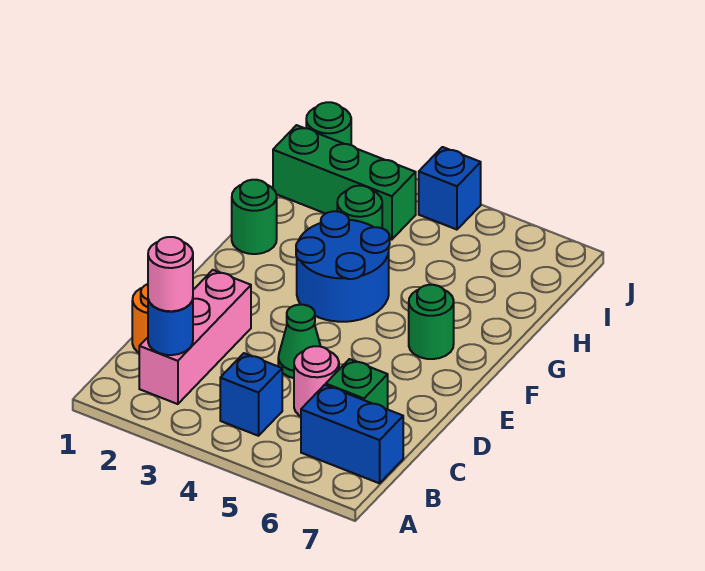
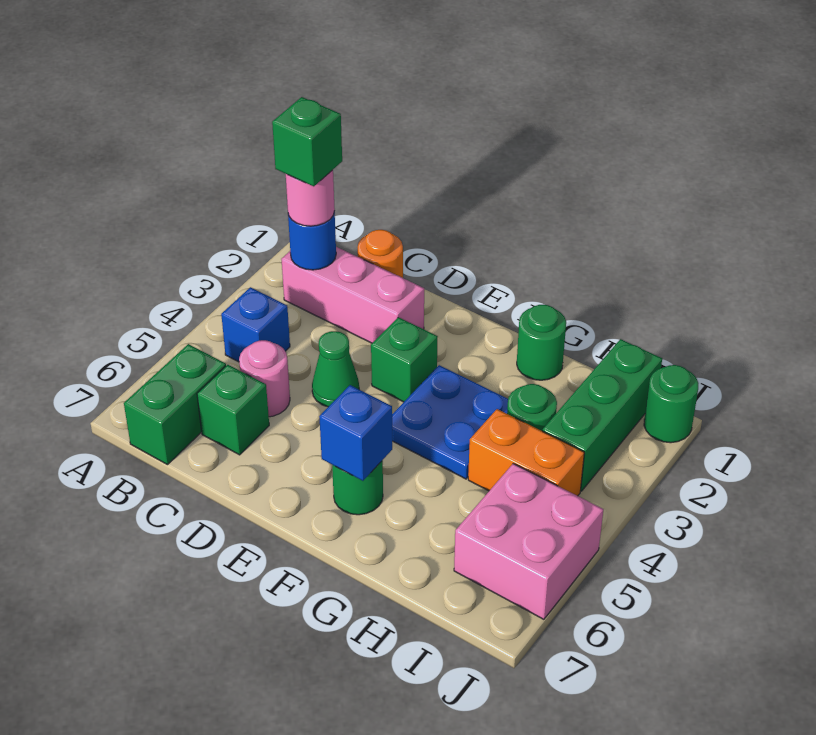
none -> green 1x1 brick [272,97,342,186]
blue 1x2 brick [301,385,403,483] -> green 1x2 brick [124,344,226,465]
none -> green 1x1 brick [371,317,438,402]
blue 2x2 round brick [296,211,390,322] -> blue 2x2 plate [392,365,508,479]
none -> orange 1x2 brick [468,409,584,496]
none -> pink 2x2 brick [454,464,603,619]
blue 1x1 brick [419,147,481,230] -> blue 1x1 brick moved to [319,385,392,481]

